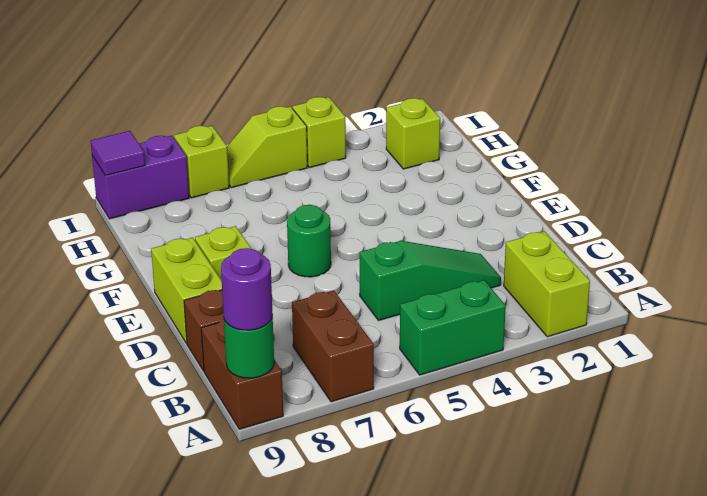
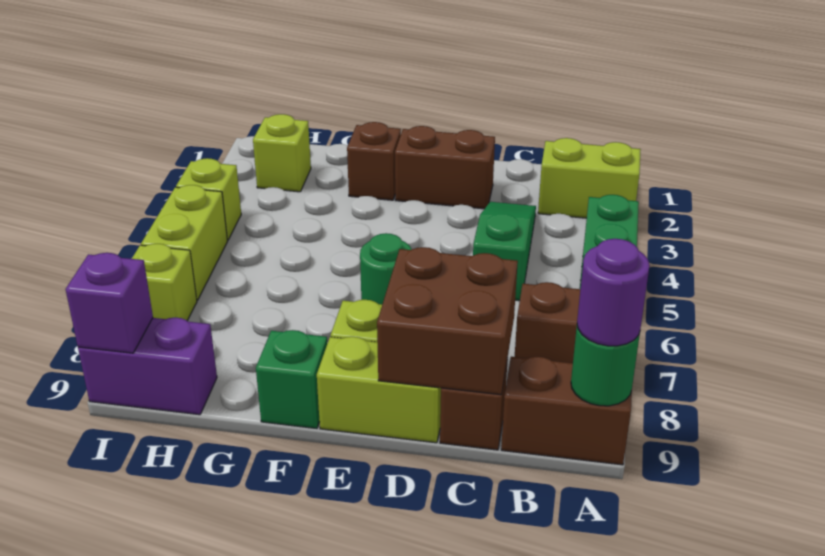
none -> brown 2x2 brick [377,247,518,395]
none -> brown 1x2 brick [395,126,495,209]
none -> brown 1x1 brick [347,122,401,200]
none -> green 1x1 brick [256,330,327,428]
lime 1x2 slope [227,106,307,188] -> lime 1x2 brick [141,185,227,300]
purple 1x2 brick [92,136,189,219] -> purple 1x2 brick turned to [78,318,217,415]
purple 1x1 tile [91,131,145,176] -> purple 1x1 brick [65,253,153,353]

